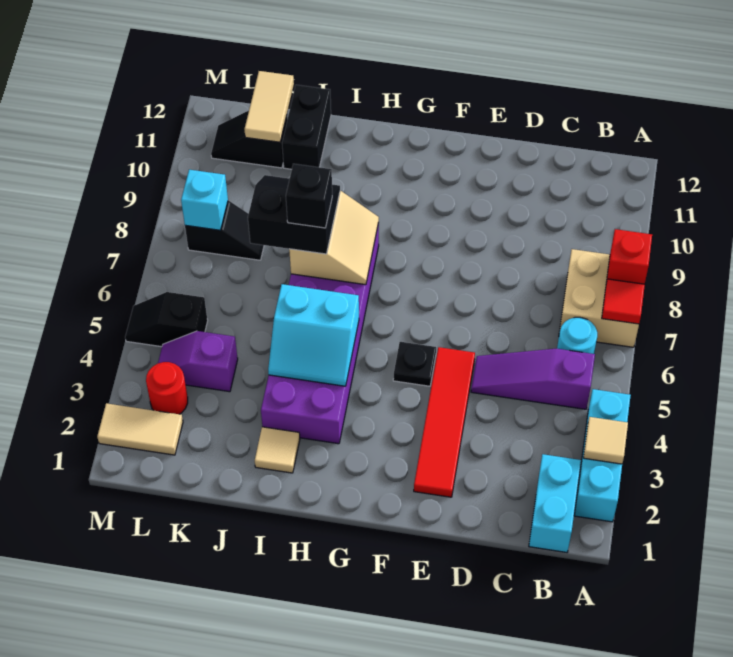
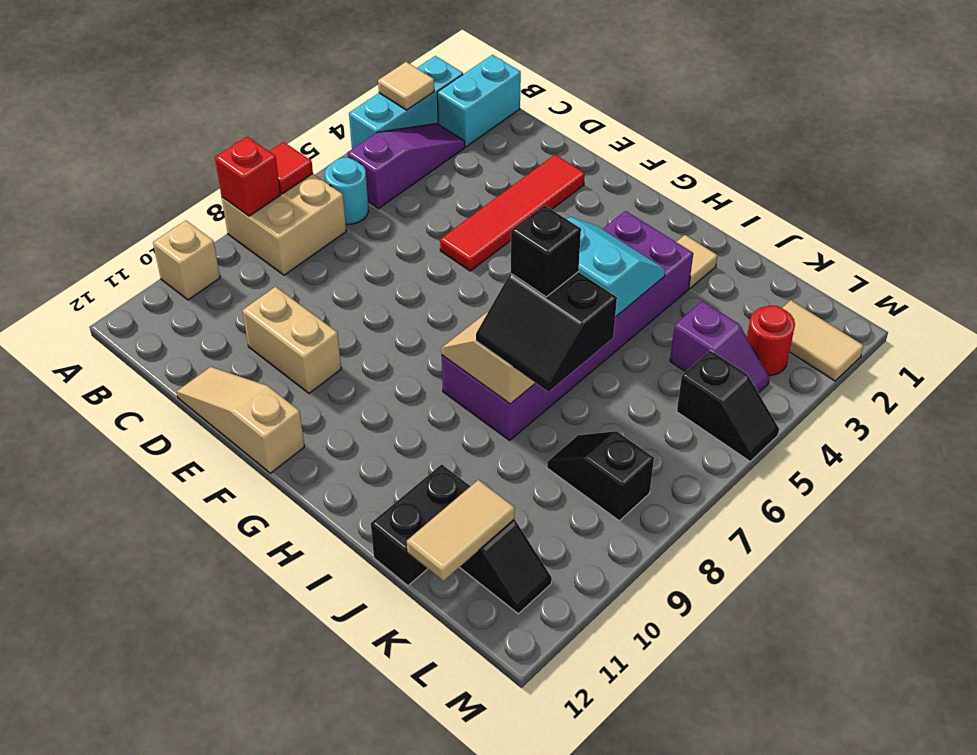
none -> tan 1x1 brick [153,221,220,300]
purple 1x3 slope [471,349,595,409] -> purple 1x3 slope turned to [347,124,465,209]
none -> tan 1x2 brick [242,287,341,393]
none -> tan 1x3 slope [177,367,305,473]
black 1x1 plate [393,342,436,386] -> none
cyan 1x1 brick [181,170,228,230] -> none

